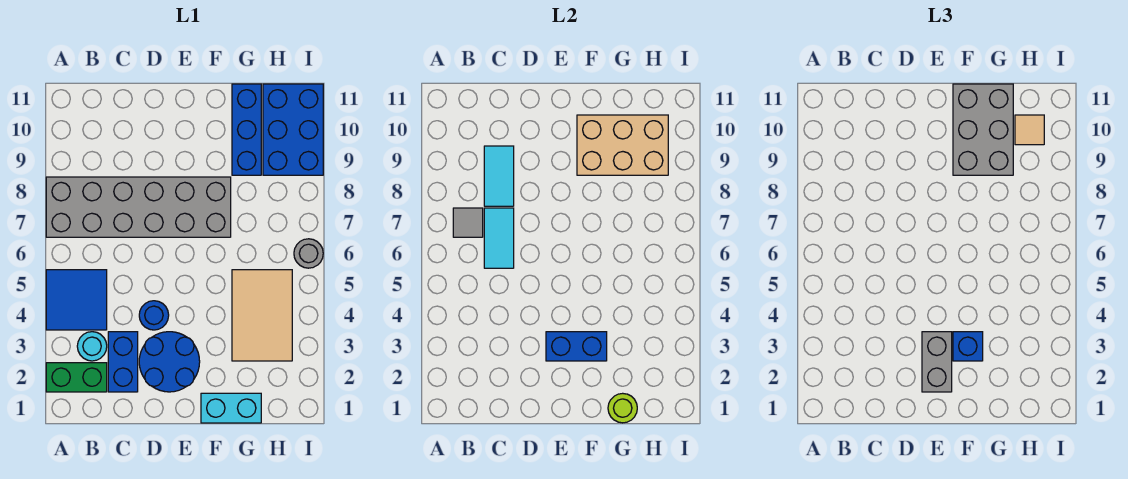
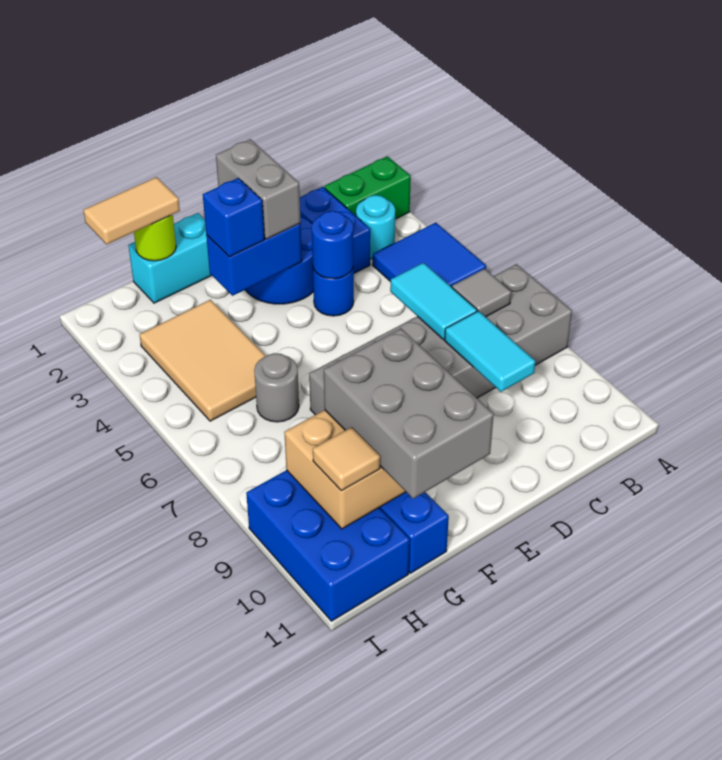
none -> blue 1x1 round brick [312,211,353,279]
none -> tan 1x2 tile [83,177,180,244]
grey 1x1 round brick [294,239,323,268] -> grey 1x1 round brick moved to [254,353,299,422]

